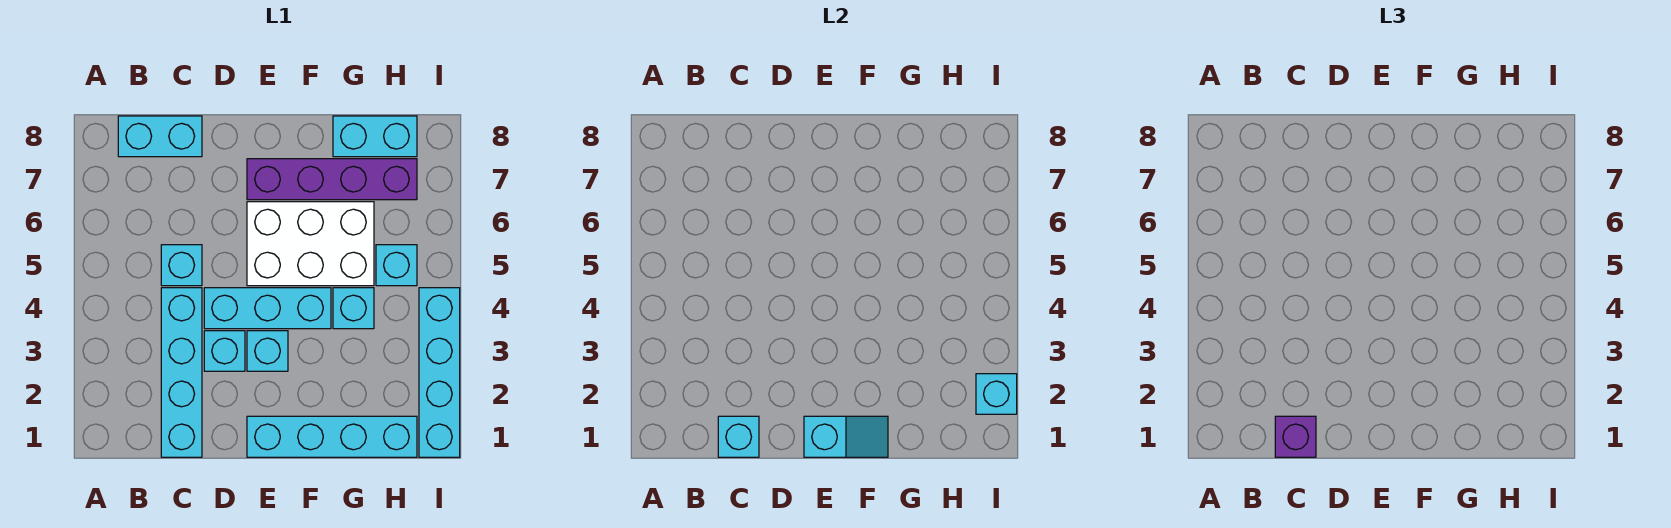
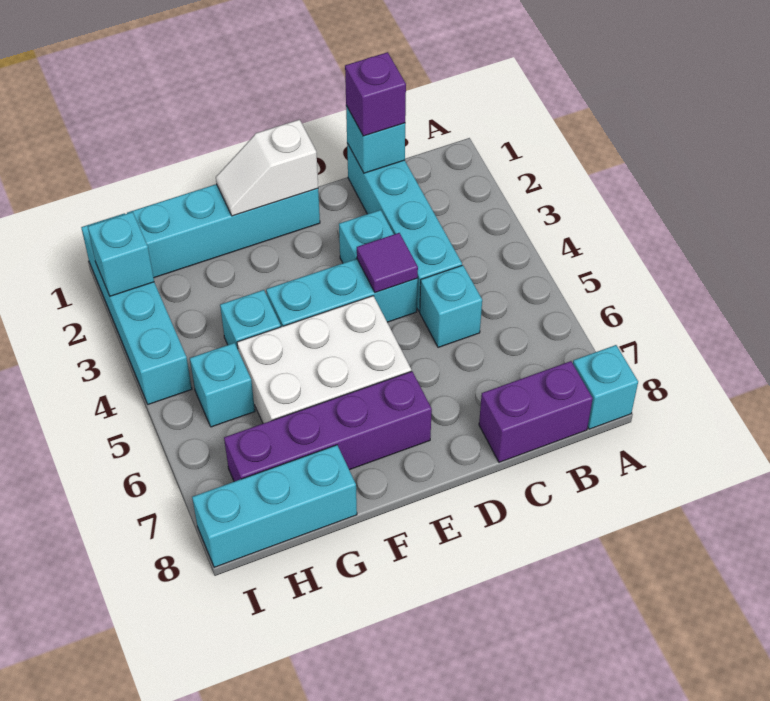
cyan 1x2 brick [118,116,202,157] -> purple 1x2 brick [479,361,593,462]
none -> purple 1x1 tile [357,233,418,293]
cyan 1x2 slope [804,416,888,457] -> white 1x2 slope [216,120,318,216]
cyan 1x1 brick [247,331,288,371] -> cyan 1x1 brick moved to [573,345,638,429]
cyan 1x2 brick [333,116,417,157] -> cyan 1x3 brick [192,445,357,567]

